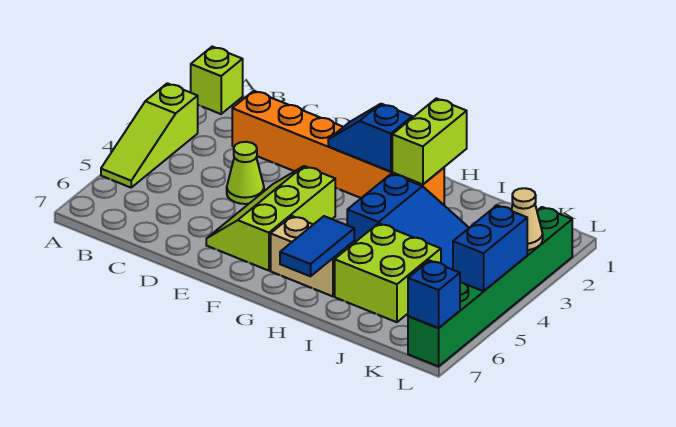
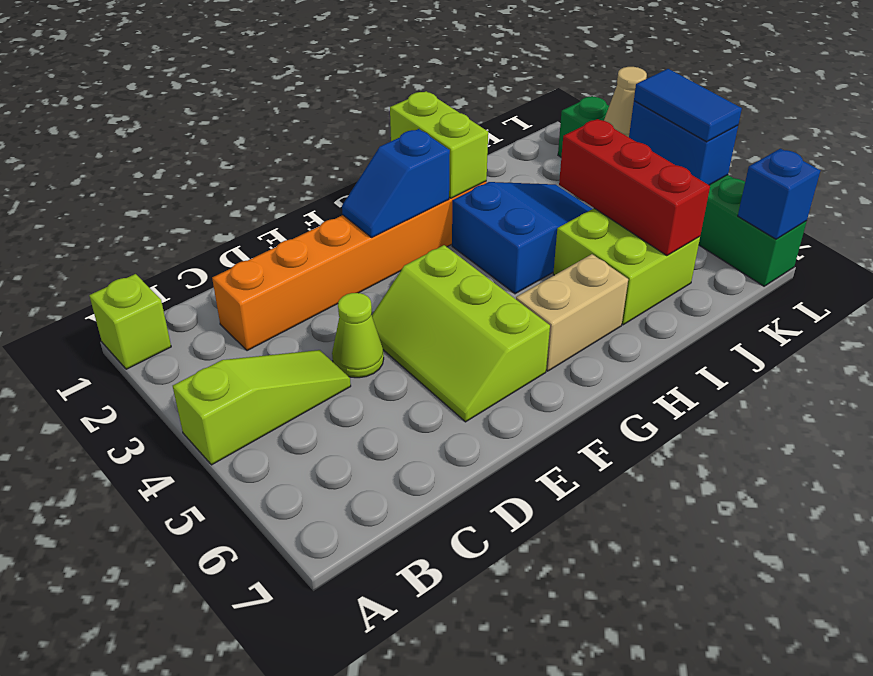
lime 1x3 slope [101,83,198,188] -> lime 1x3 slope turned to [173,350,351,465]
blue 1x2 tile [280,216,354,276] -> blue 1x2 tile moved to [634,69,742,142]
none -> red 1x3 brick [559,119,710,256]

